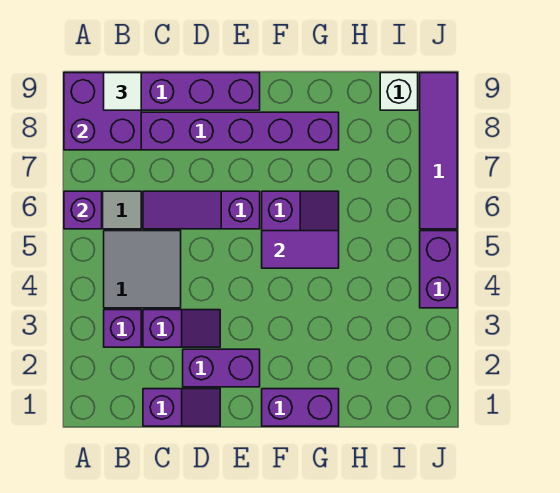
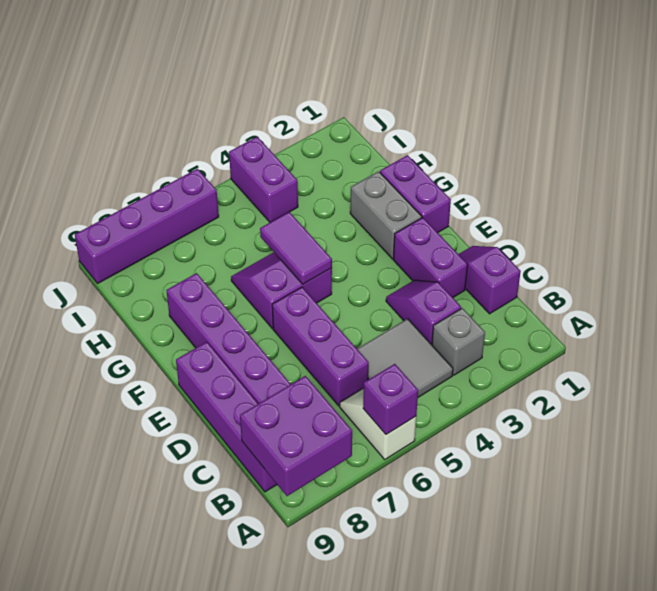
purple 1x1 brick [104,310,141,347] -> grey 1x1 brick [432,308,485,375]
white 1x1 tile [104,73,141,110] -> none
purple 1x3 slope [143,191,260,229] -> purple 1x3 brick [272,287,369,406]
none -> grey 1x2 brick [350,171,422,259]
white 1x1 brick [380,73,418,110] -> none
purple 1x2 brick [420,231,457,308] -> purple 1x2 brick turned to [229,137,298,222]
purple 1x4 tile [420,73,457,229] -> purple 1x4 brick [75,169,219,284]

